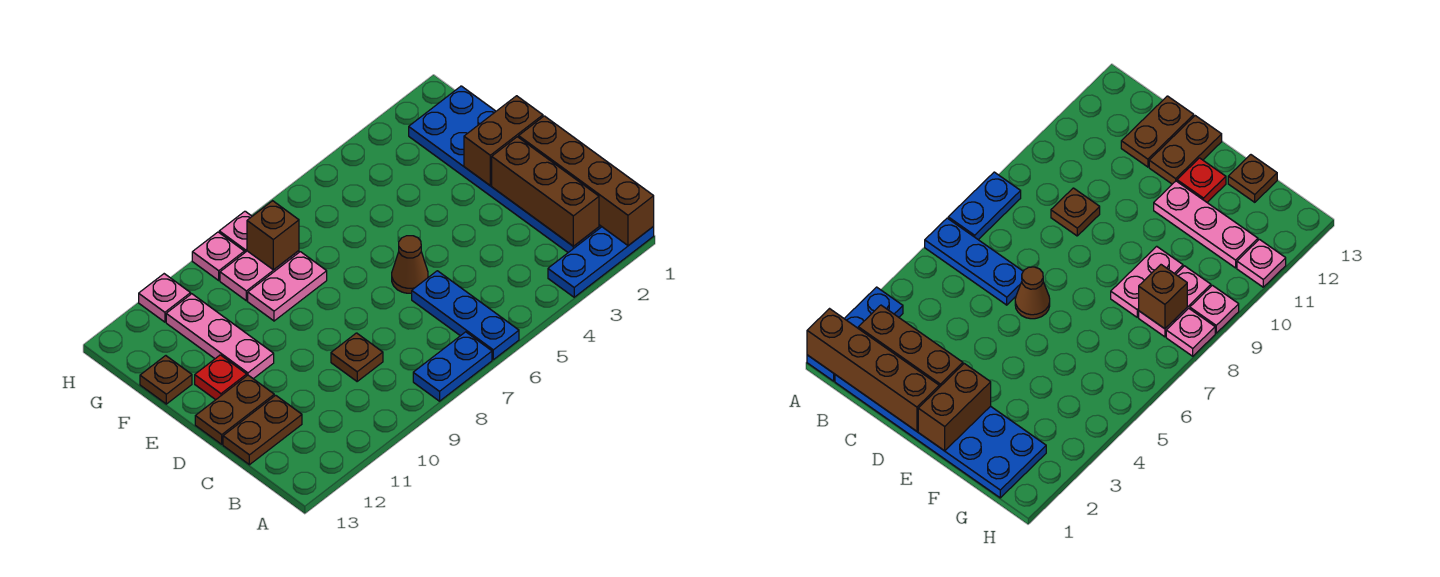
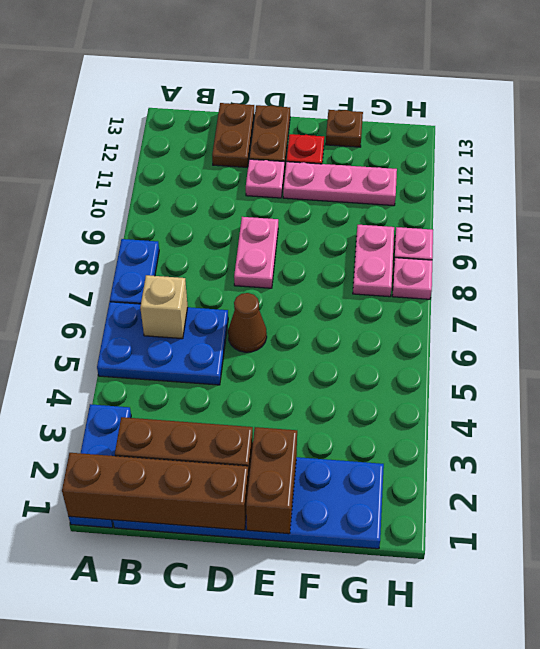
blue 1x3 plate [412,271,519,360] -> blue 2x3 plate [97,302,228,385]
none -> tan 1x1 brick [140,275,188,339]
brown 1x1 plate [331,333,383,381] -> none
pink 1x2 plate [248,252,327,321] -> pink 1x2 plate moved to [234,217,278,288]
brown 1x1 brick [247,201,299,270] -> none
pink 1x1 plate [139,274,191,322] -> pink 1x1 plate moved to [246,159,285,198]

